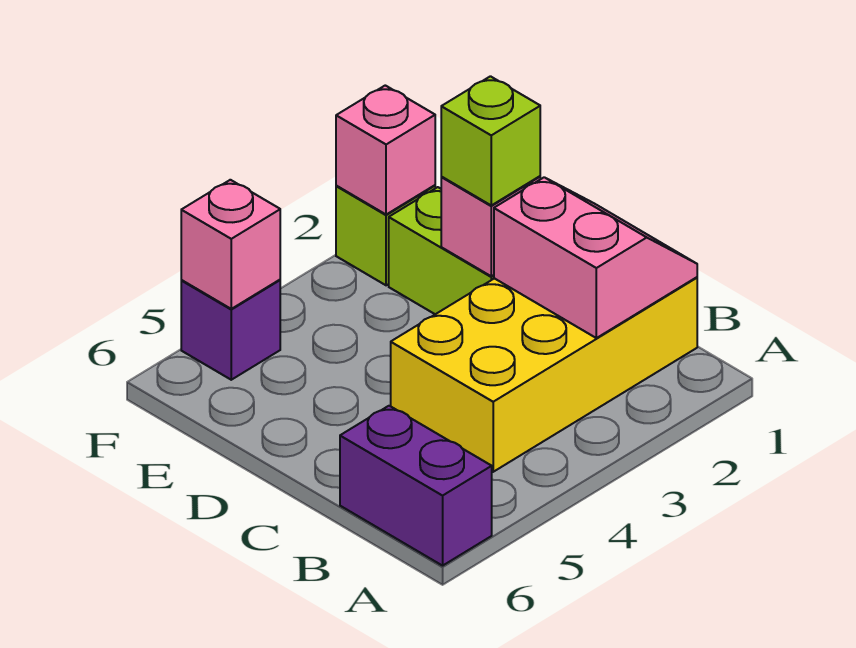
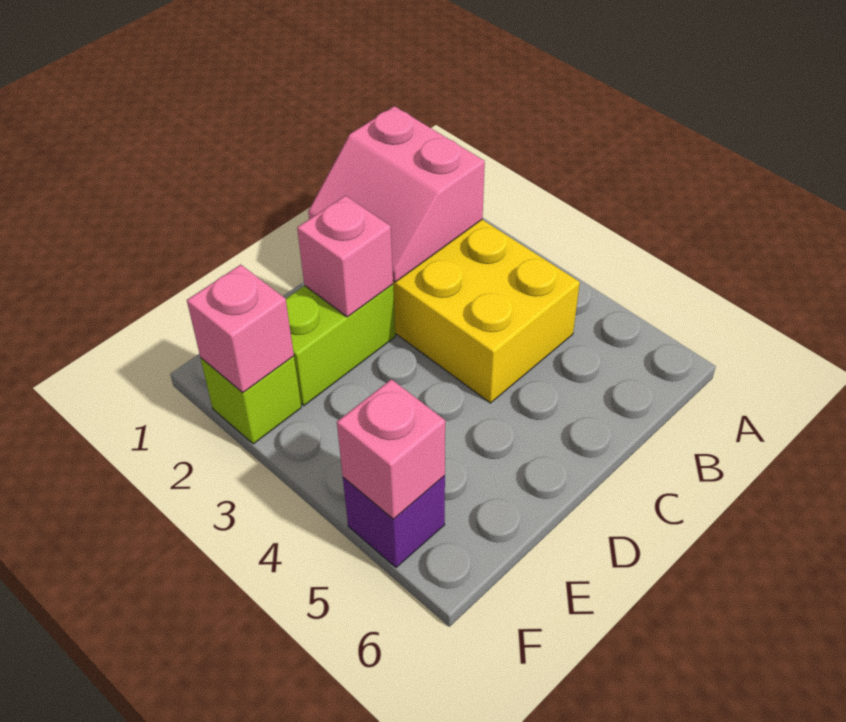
purple 1x2 brick [340,406,492,566] -> none
pink 2x2 slope [494,177,697,338] -> pink 2x2 slope turned to [308,106,485,282]
lime 1x1 brick [441,76,540,205] -> none

